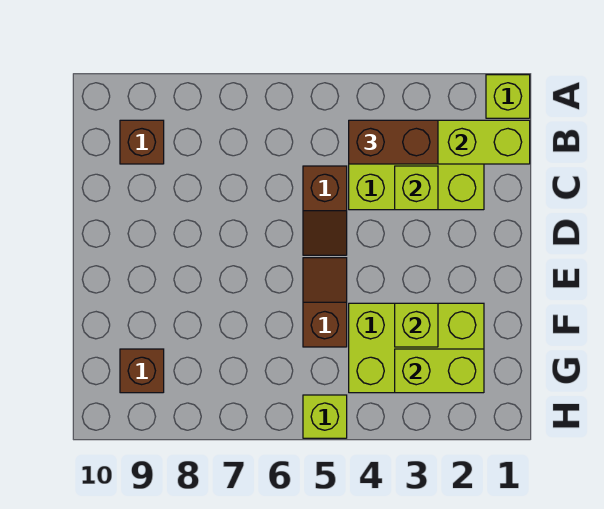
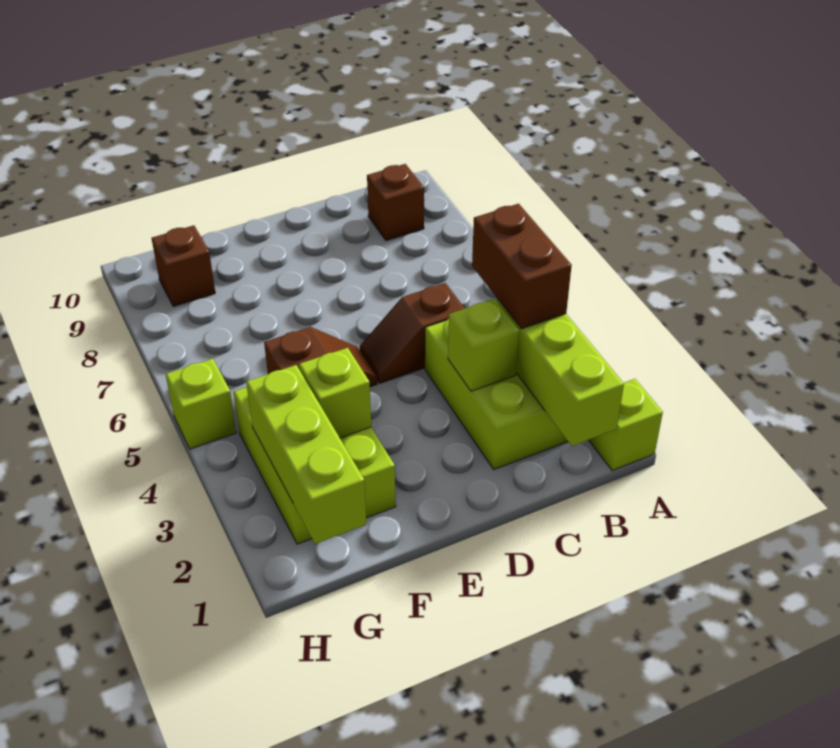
lime 1x2 brick [395,349,484,393] -> lime 1x3 brick [246,365,366,544]

